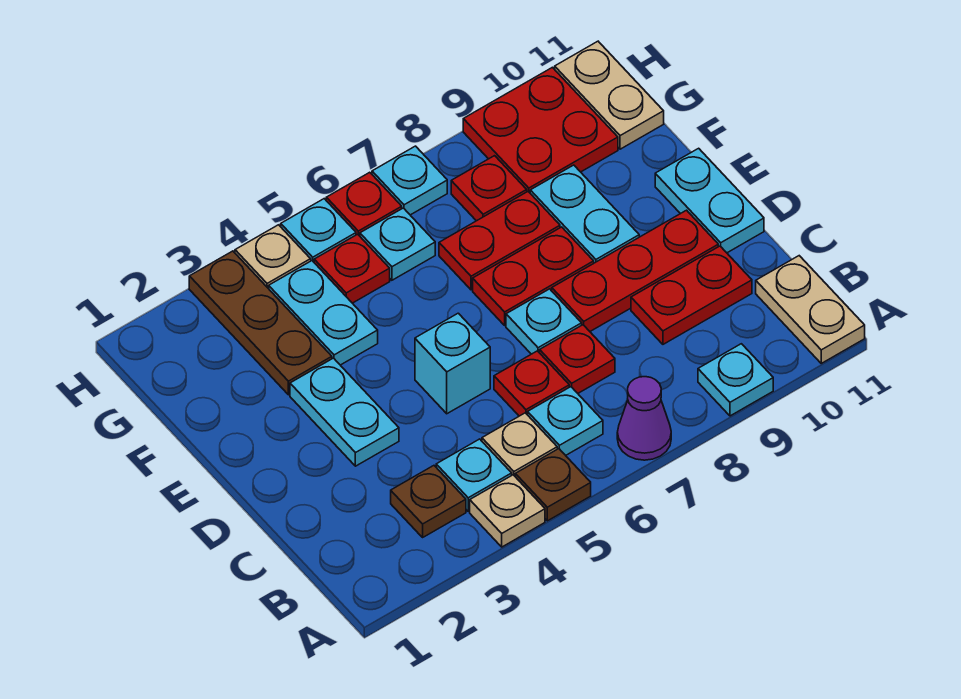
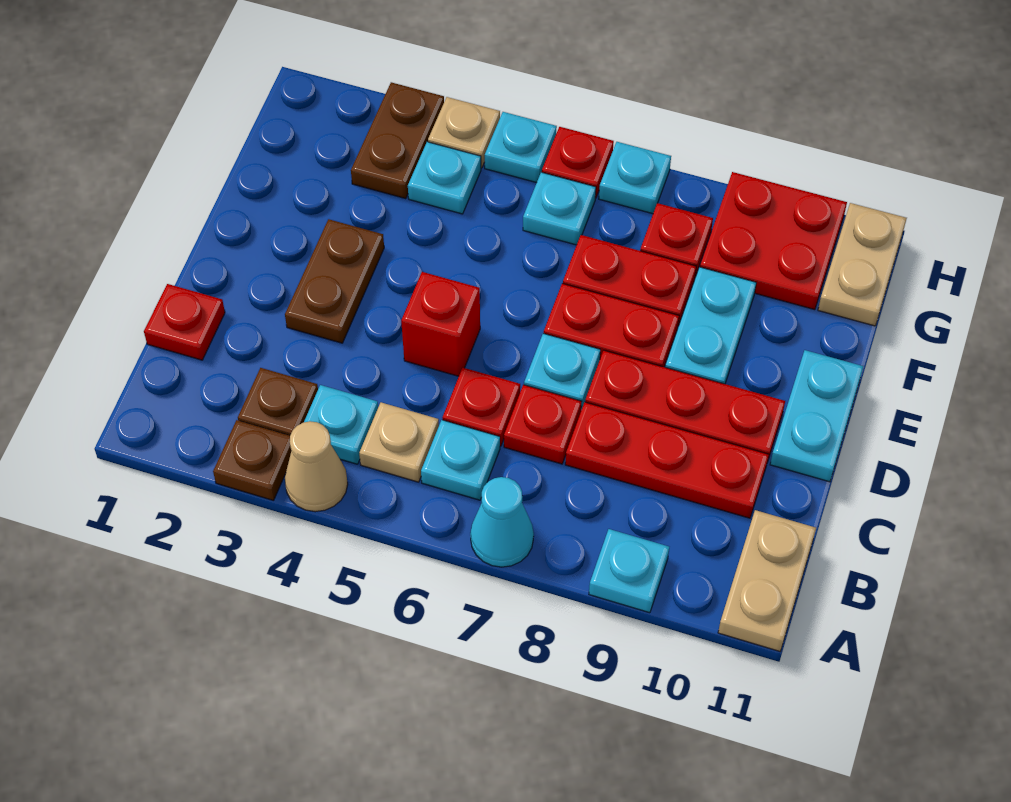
tan 1x1 plate [470,475,545,547] -> tan 1x1 cone [285,421,348,512]
brown 1x1 plate [515,449,591,521] -> brown 1x1 plate moved to [213,420,291,501]
purple 1x1 cone [617,377,671,460] -> cyan 1x1 cone [470,477,534,567]
red 1x2 plate [631,246,752,344] -> red 1x3 plate [565,402,769,518]
cyan 1x2 plate [290,358,399,466] -> brown 1x2 plate [285,219,384,343]
cyan 1x1 brick [415,313,490,414] -> red 1x1 brick [401,272,480,376]
brown 1x3 plate [189,251,332,395] -> brown 1x2 plate [351,82,444,198]
cyan 1x2 plate [269,261,378,365] -> cyan 1x1 plate [408,142,481,214]
red 1x1 plate [314,234,390,303] -> red 1x1 plate moved to [144,284,225,360]

